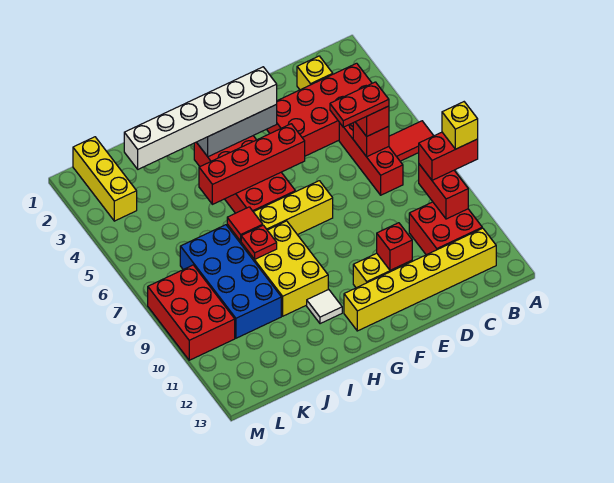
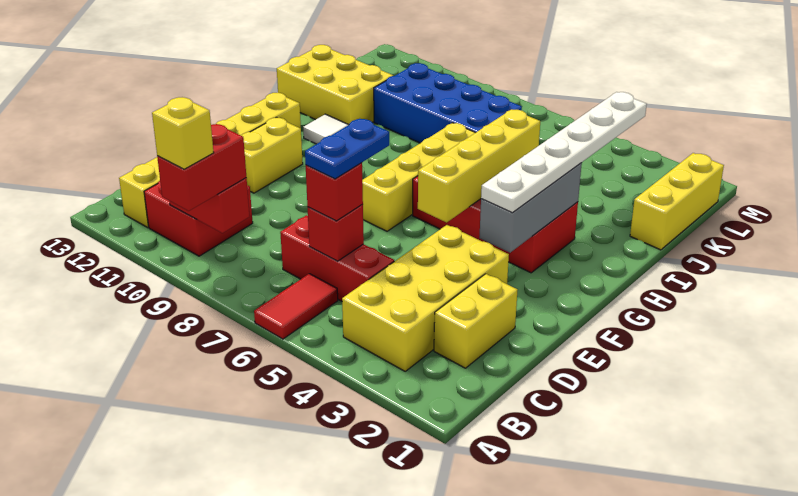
red 2x4 brick [267,63,372,156] -> yellow 2x4 brick [342,225,509,371]
yellow 1x1 brick [297,56,333,90] -> yellow 1x2 brick [434,274,517,368]
red 1x2 plate [330,82,389,127] -> blue 1x2 plate [305,119,389,179]
red 1x1 brick [377,223,412,270] -> none
white 1x6 brick [124,67,277,169] -> white 1x6 plate [481,92,647,213]
red 1x4 brick [199,124,305,204] -> yellow 1x4 brick [418,110,540,222]
yellow 2x3 brick [241,221,328,316] -> yellow 2x3 brick moved to [277,45,393,125]
red 1x1 tile [227,207,263,241] -> none
red 1x1 plate [241,225,277,259] -> none
yellow 1x3 brick [73,137,137,221] -> yellow 1x3 brick turned to [630,153,724,250]
red 2x3 brick [148,265,235,360] -> none

